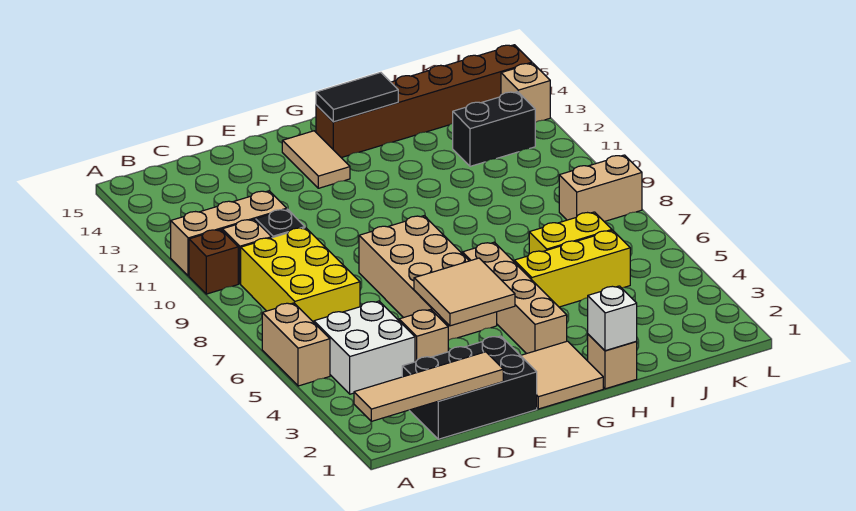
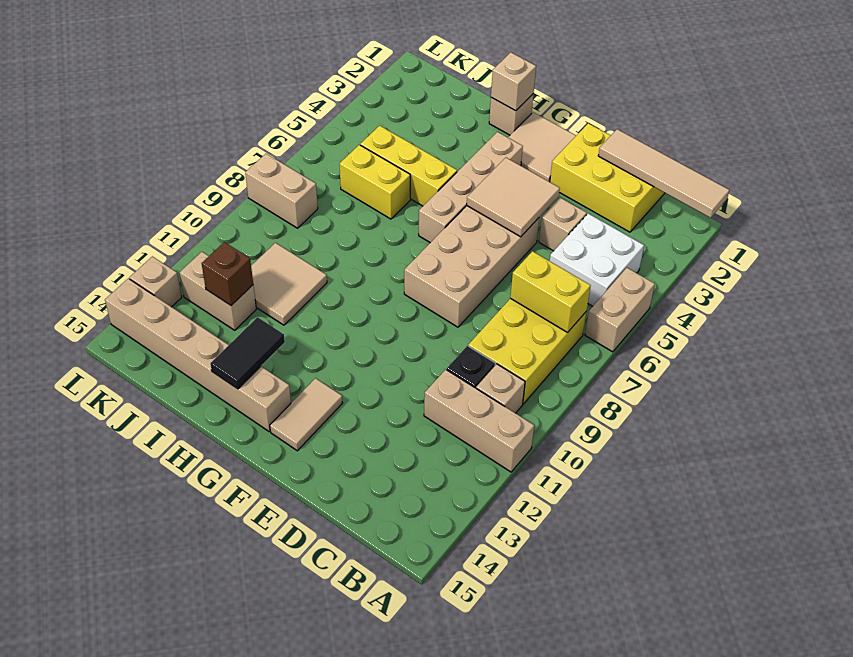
brown 1x1 brick [189,229,238,294] -> brown 1x1 brick moved to [202,242,253,305]
none -> yellow 1x2 brick [510,251,591,332]
black 2x3 brick [402,336,537,439] -> yellow 2x3 brick [550,123,665,232]
brown 1x6 brick [316,45,532,158] -> tan 1x6 brick [105,278,291,431]
black 1x2 tile [316,73,398,122] -> black 1x2 tile turned to [210,317,285,389]
white 1x1 brick [588,286,637,351] -> tan 1x1 brick [491,52,536,111]
none -> tan 2x2 tile [251,243,327,325]
black 1x2 brick [453,92,535,166] -> tan 1x2 brick [180,252,256,330]

